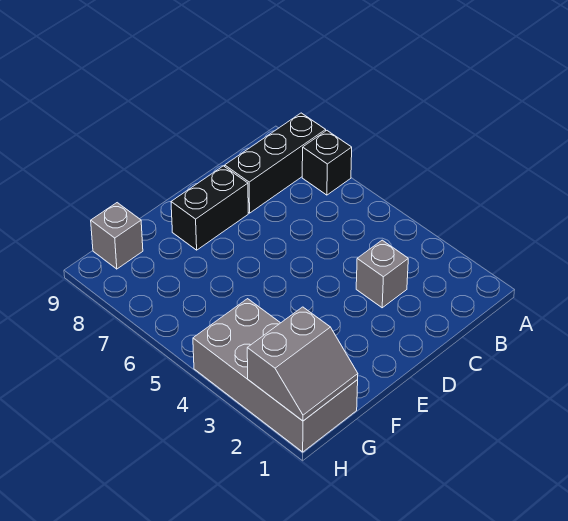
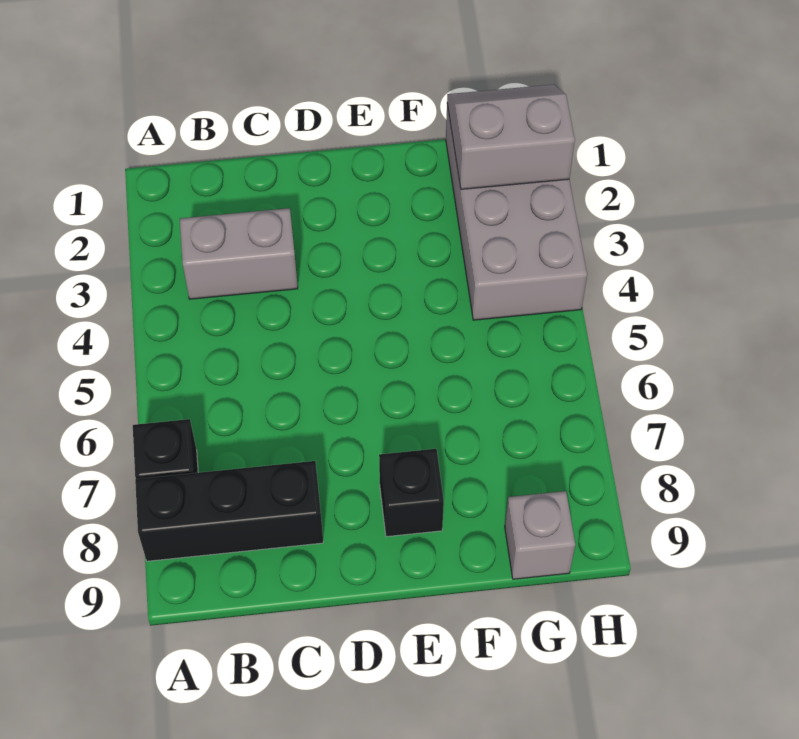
grey 1x1 brick [356,240,408,308] -> grey 1x2 brick [180,208,298,299]
black 1x2 brick [171,166,248,250] -> black 1x1 brick [379,449,444,537]

